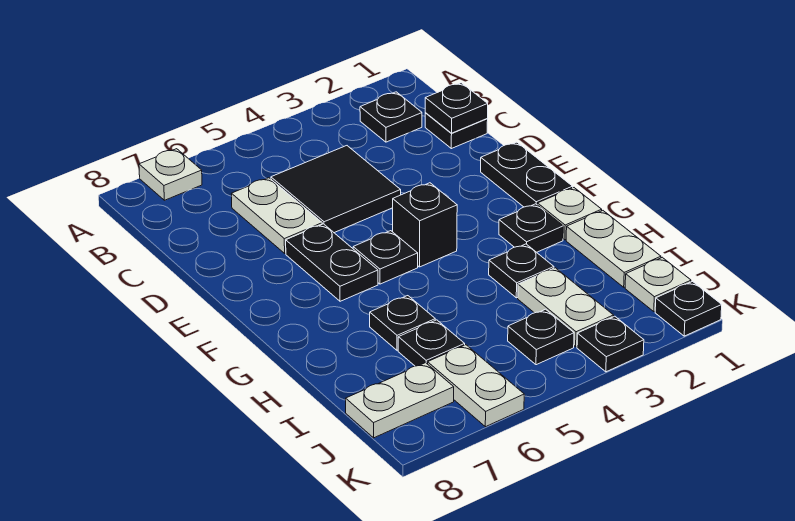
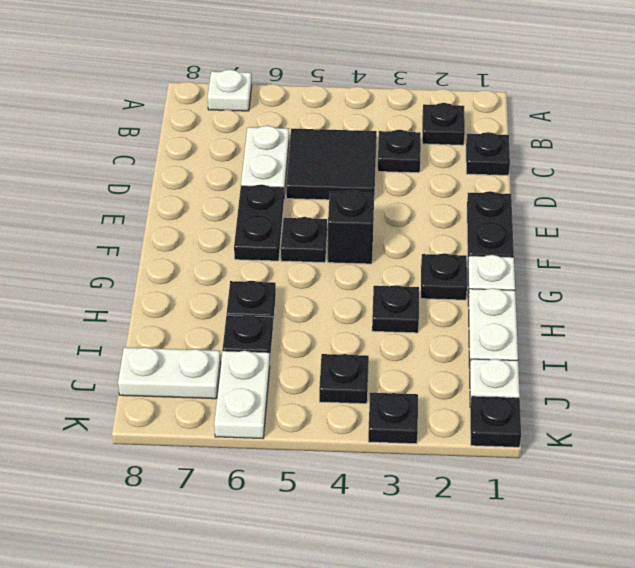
black 1x1 plate [425,83,488,133] -> black 1x1 plate moved to [378,130,421,173]
white 1x2 plate [518,268,614,347] -> none

